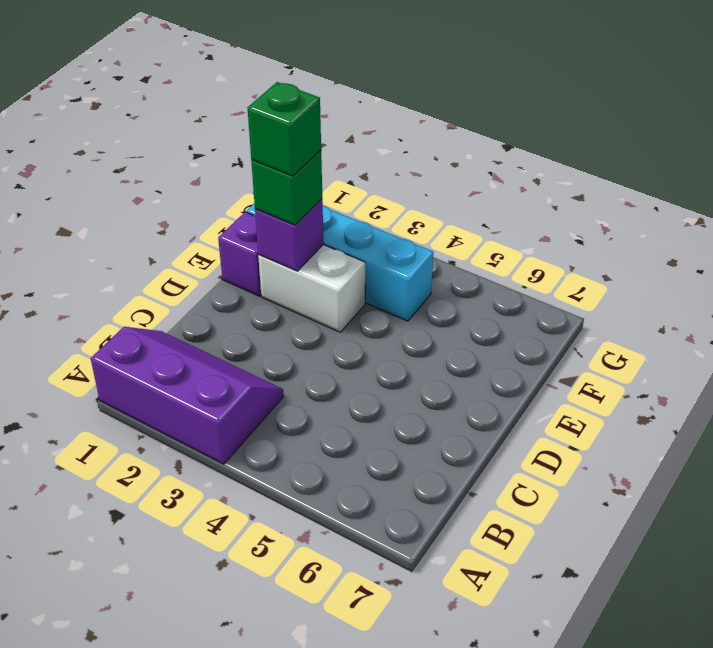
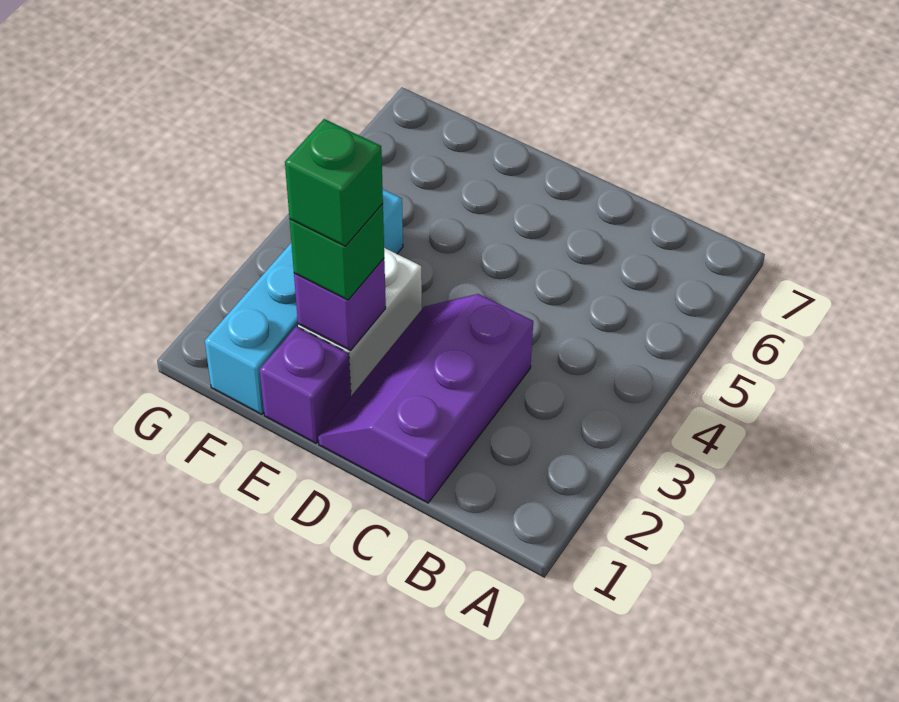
purple 2x3 slope [91,327,284,464] -> purple 2x3 slope moved to [318,294,533,503]

